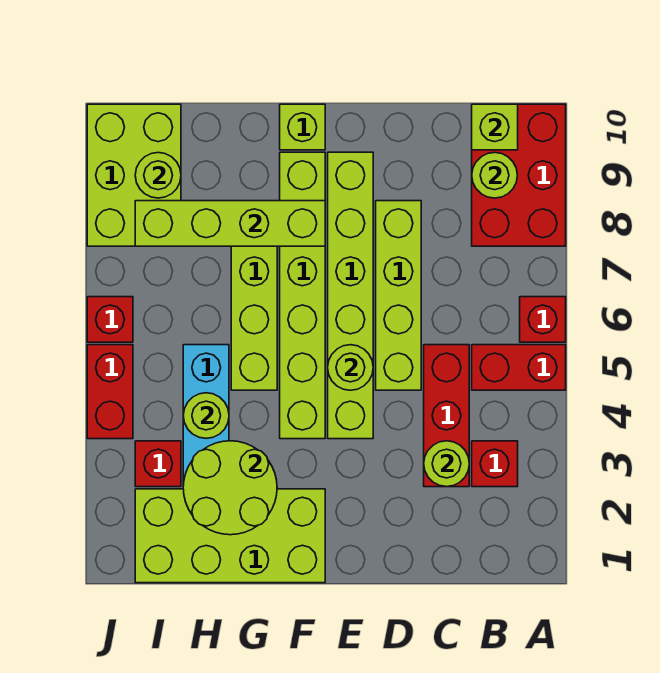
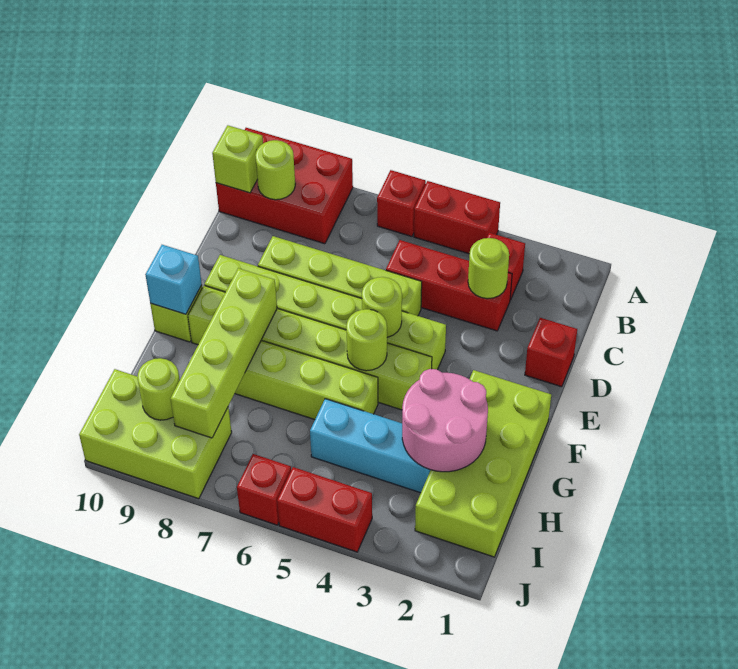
red 1x2 brick [472,345,566,390] -> red 1x2 brick turned to [414,181,500,254]
none -> cyan 1x1 brick [145,245,202,314]
lime 2x2 round brick [183,441,277,535] -> pink 2x2 round brick [402,369,488,472]
lime 1x1 round brick [183,393,229,438] -> lime 1x1 round brick moved to [346,309,387,371]
red 1x1 brick [135,441,181,487] -> red 1x1 brick moved to [525,318,577,387]

